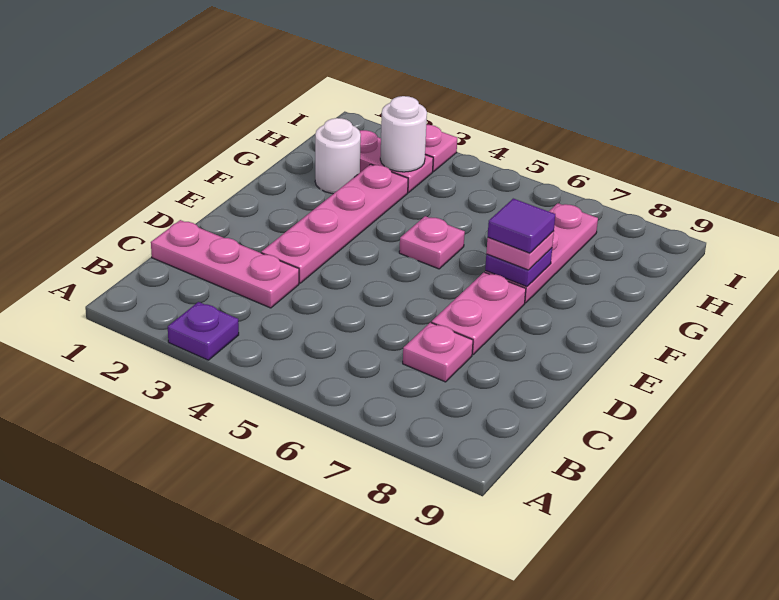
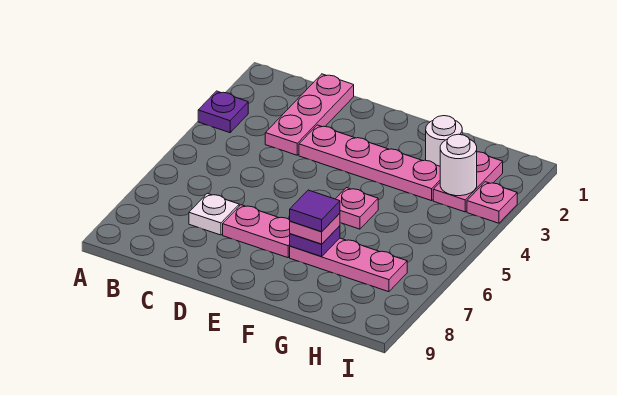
pink 1x1 plate [403,322,473,382] -> white 1x1 plate [189,193,239,235]

